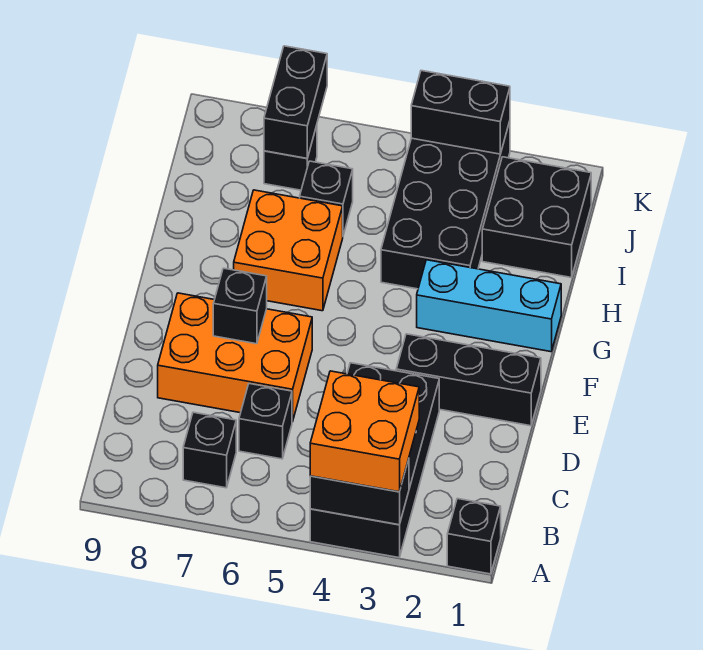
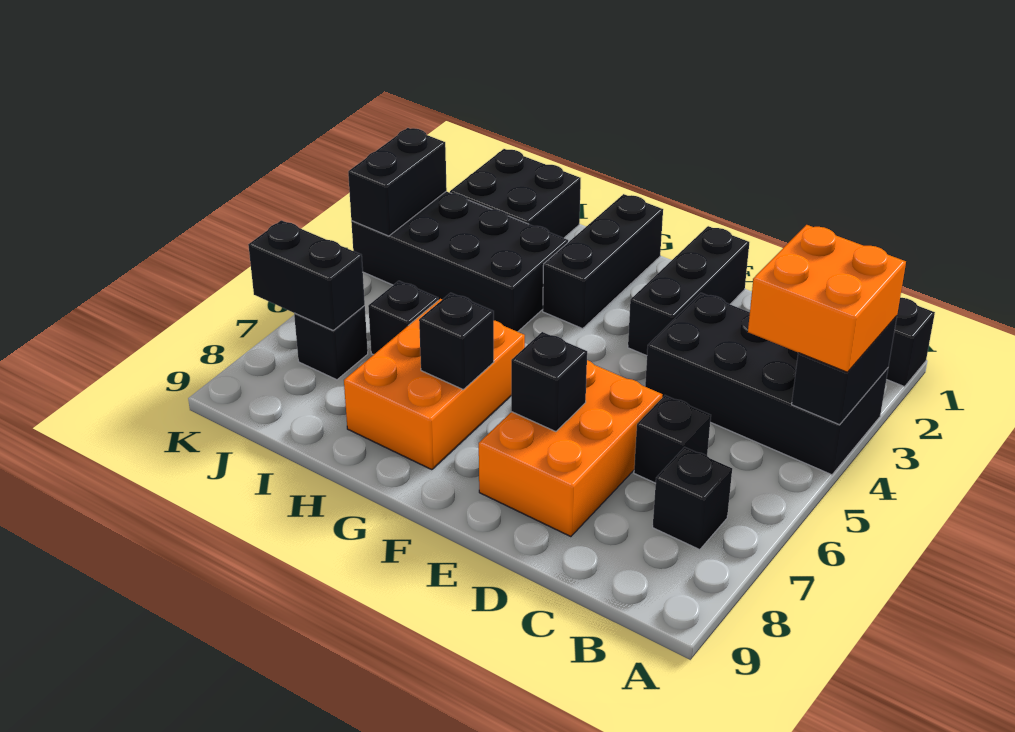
cyan 1x3 brick [417,260,561,352] -> black 1x3 brick [543,194,663,329]
orange 2x2 brick [234,190,343,311] -> orange 2x3 brick [344,299,525,470]
none -> black 1x1 brick [419,293,494,389]

